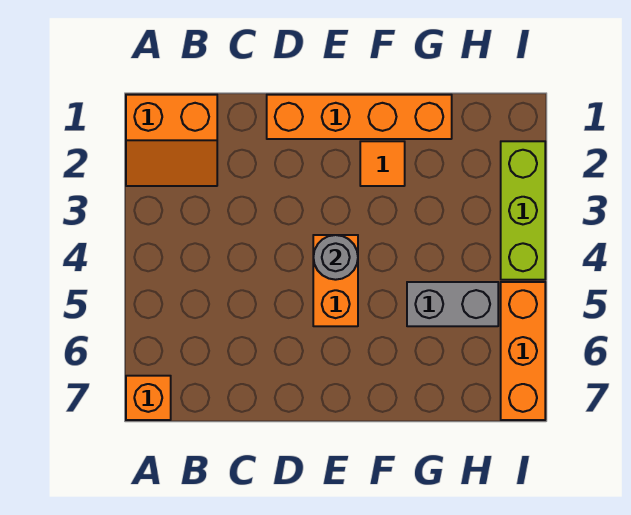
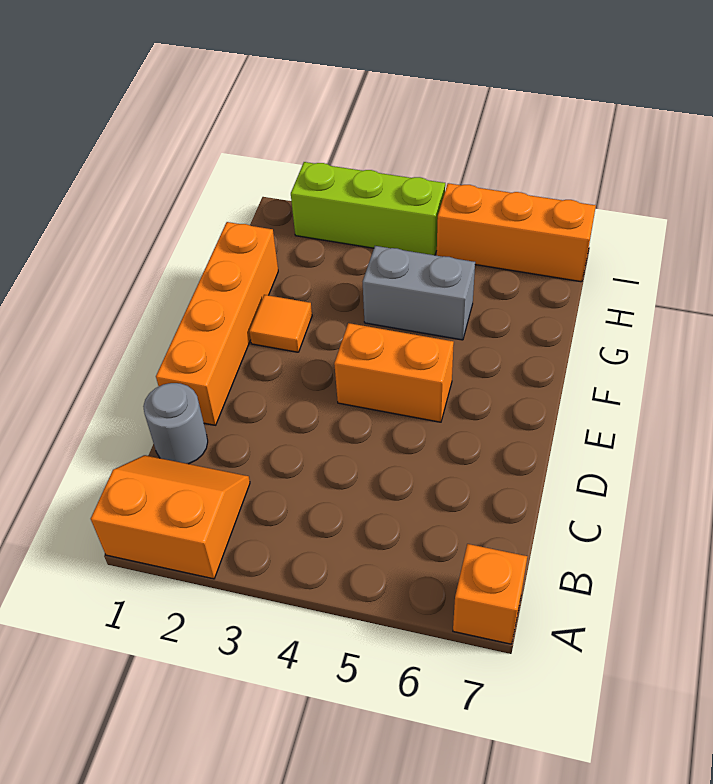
orange 2x2 slope [126,95,217,186] -> orange 2x2 slope turned to [91,455,250,579]
grey 1x1 round brick [313,235,358,280] -> grey 1x1 round brick moved to [143,383,208,464]
grey 1x2 brick [407,282,498,326] -> grey 1x2 brick turned to [363,246,475,340]

